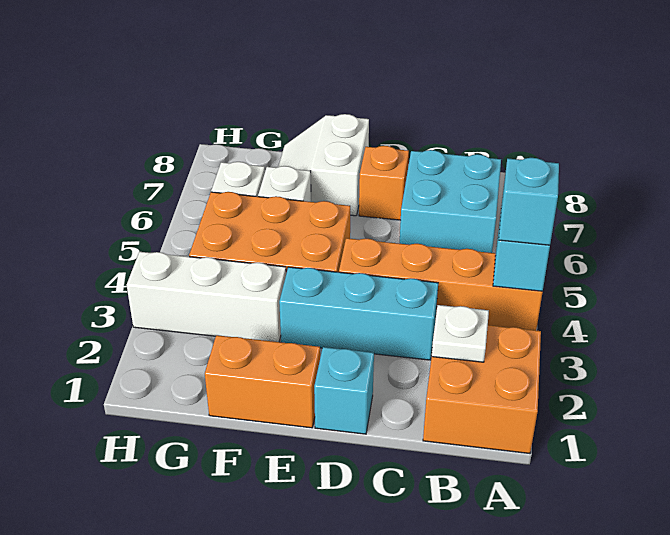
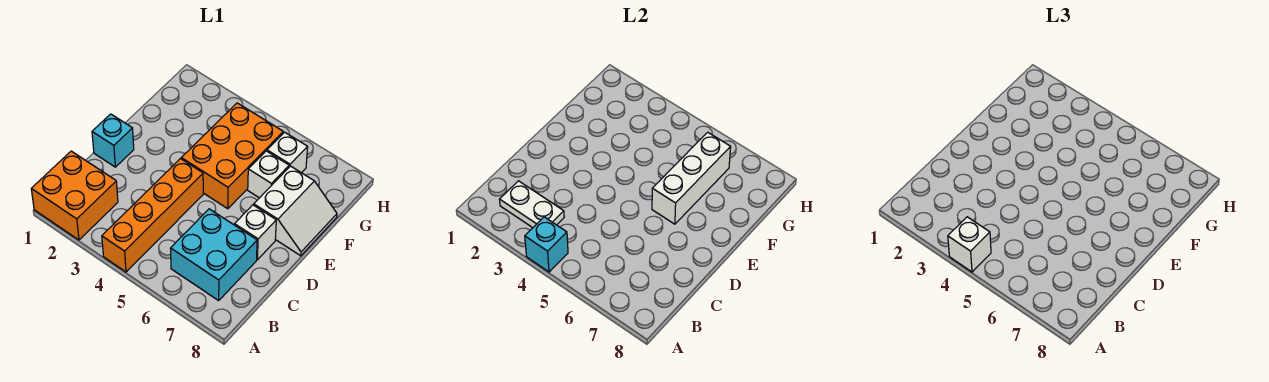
cyan 1x1 brick [499,158,559,245] -> white 1x1 brick [948,217,991,272]
white 1x1 plate [432,305,489,362] -> white 1x2 plate [500,181,564,228]
cyan 1x3 brick [279,267,438,360] -> none
orange 1x1 brick [359,146,409,220] -> white 1x1 brick [235,205,276,260]
orange 1x2 brick [205,335,320,428] -> none
white 2x2 slope [278,114,369,216] -> white 2x2 slope turned to [254,166,337,256]
white 1x3 brick [127,252,286,342] -> white 1x3 brick moved to [652,132,731,224]

